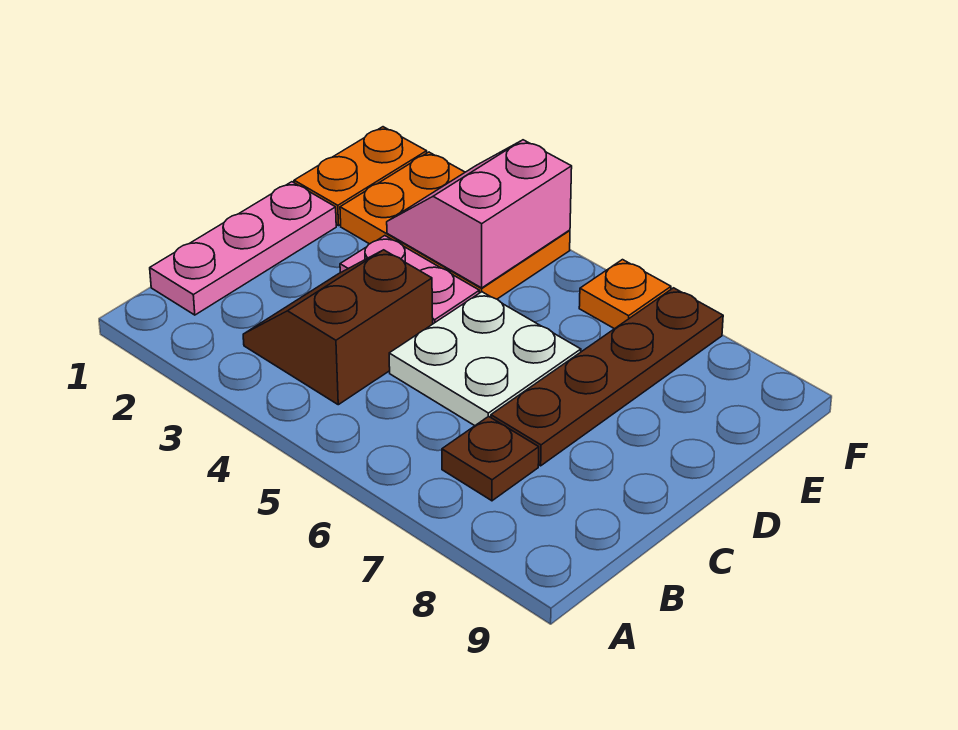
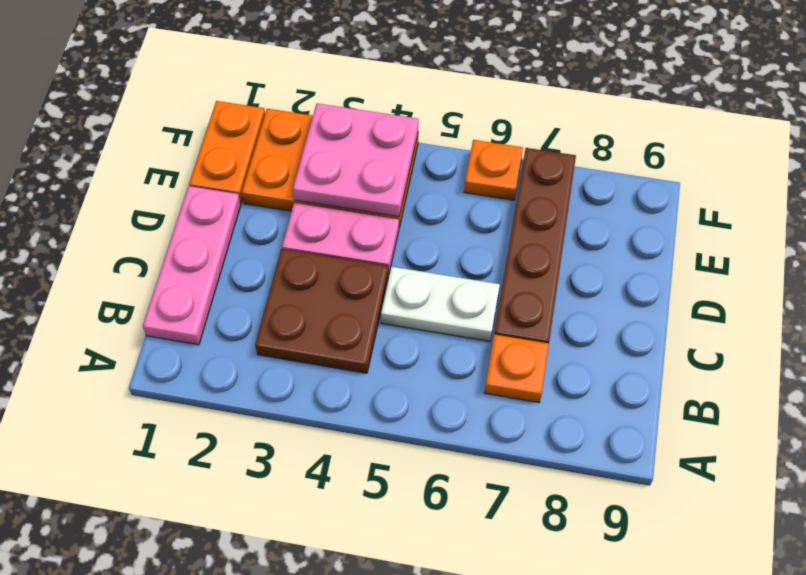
brown 2x2 slope [243,250,433,405] -> brown 2x2 plate [255,249,389,373]
brown 1x1 plate [442,416,539,501] -> orange 1x1 plate [485,334,549,403]
white 2x2 plate [389,292,581,426] -> white 1x2 plate [381,267,500,341]
pink 2x2 slope [387,140,572,288] -> pink 2x2 plate [293,103,419,217]

